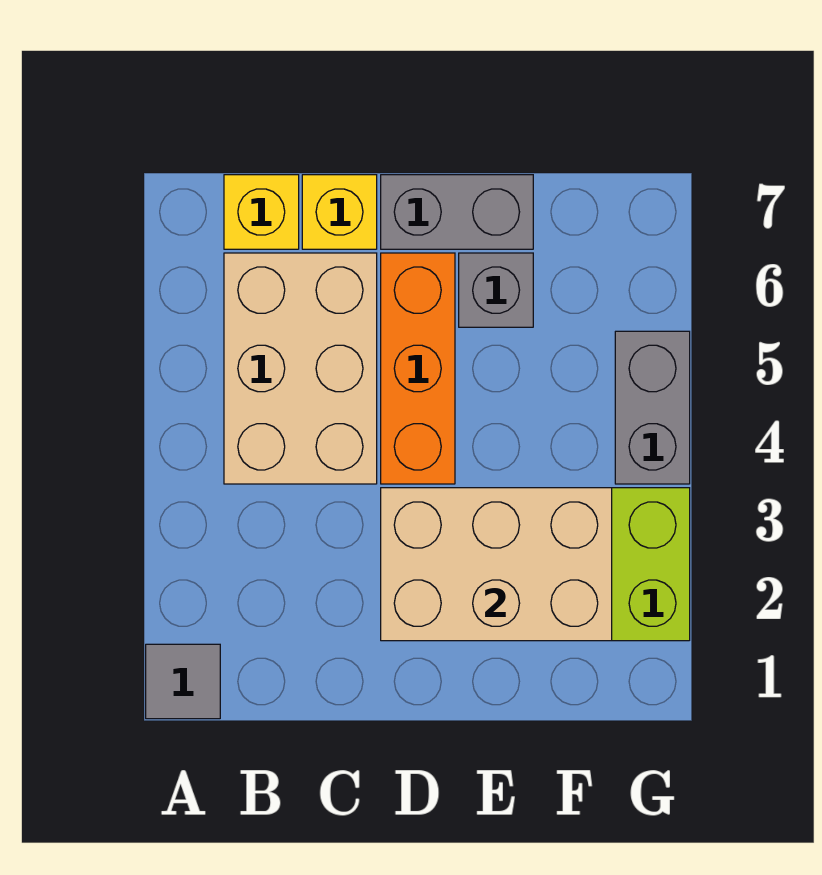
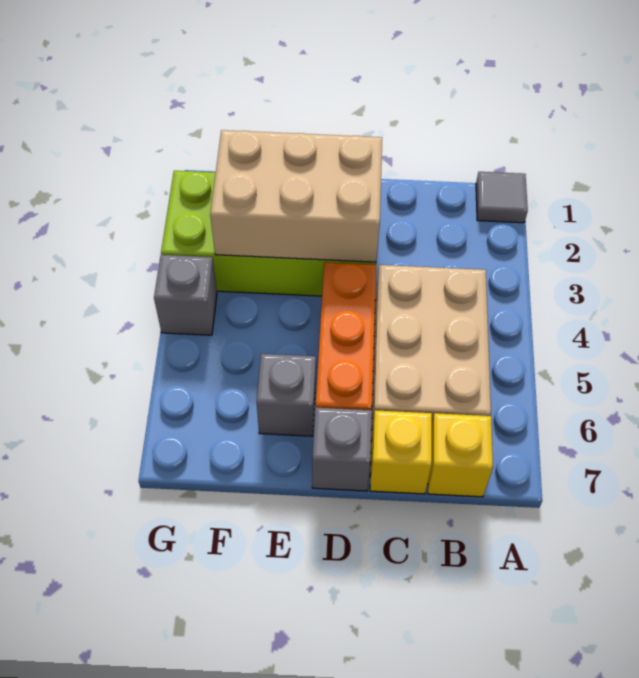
grey 1x2 brick [381,175,533,249] -> grey 1x1 brick [312,408,372,491]
grey 1x2 brick [615,331,690,484] -> grey 1x1 brick [154,255,217,335]

